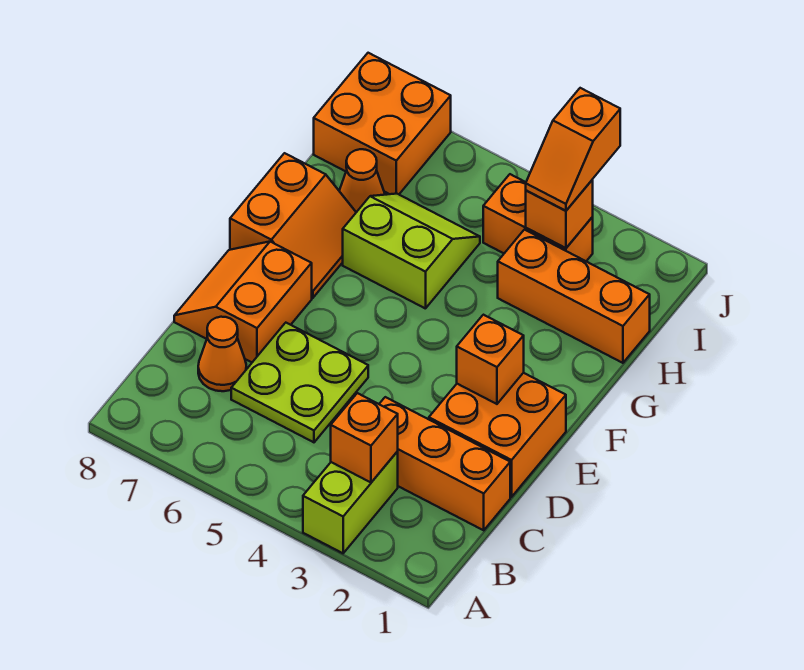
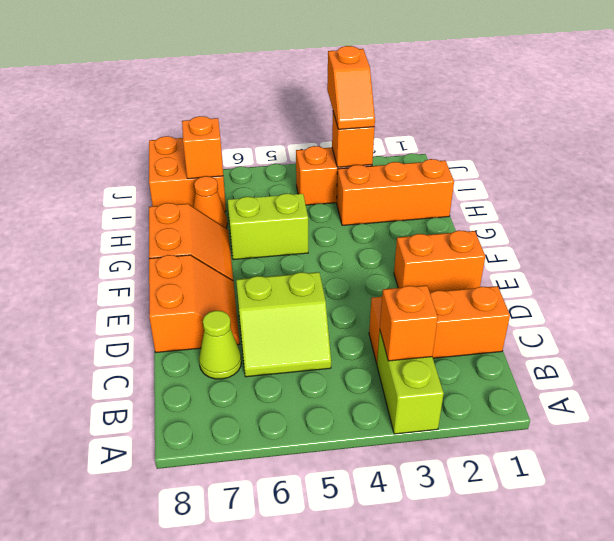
lime 2x2 plate [231,323,368,442] -> lime 2x2 slope [236,272,331,377]
orange 1x1 cone [198,317,246,391] -> lime 1x1 cone [199,311,241,379]
orange 2x2 brick [429,373,566,497] -> orange 1x2 brick [394,230,485,292]
orange 2x2 slope [174,242,312,362] -> orange 2x2 slope turned to [149,255,240,353]
orange 1x1 brick [457,315,524,404] -> orange 1x1 brick moved to [182,116,223,179]

